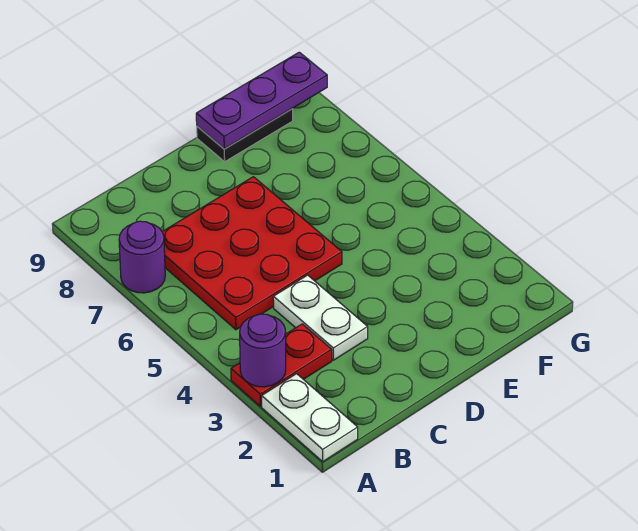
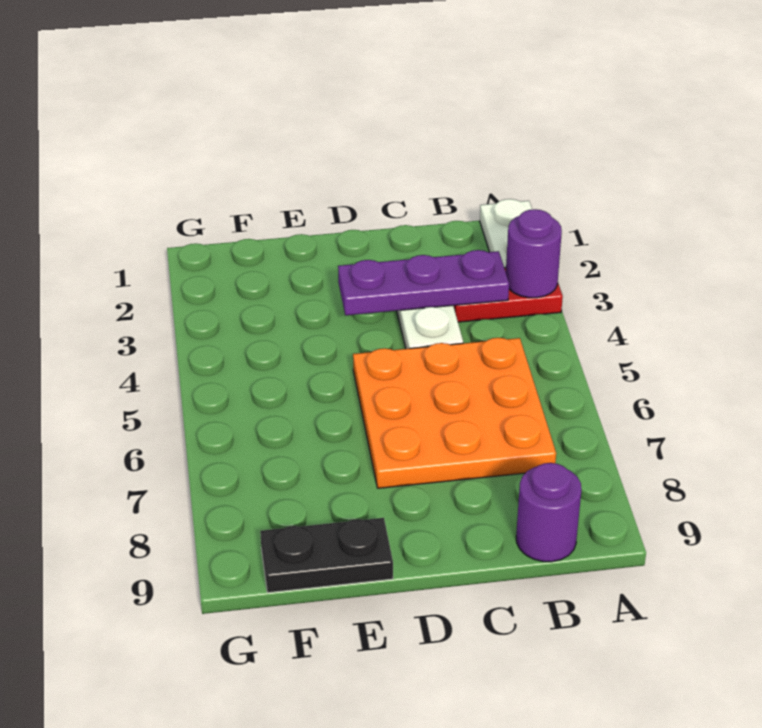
purple 1x1 round brick [119,221,165,293] -> purple 1x1 round brick moved to [516,463,581,562]
red 3x3 plate [162,177,342,330] -> orange 3x3 plate [353,338,556,488]
purple 1x3 plate [196,52,327,149] -> purple 1x3 plate moved to [338,250,509,315]

